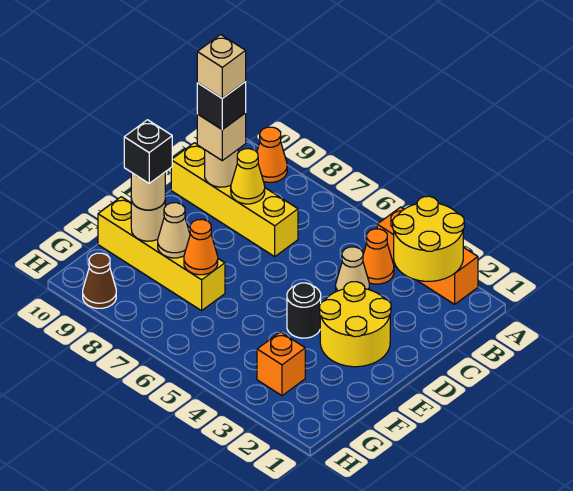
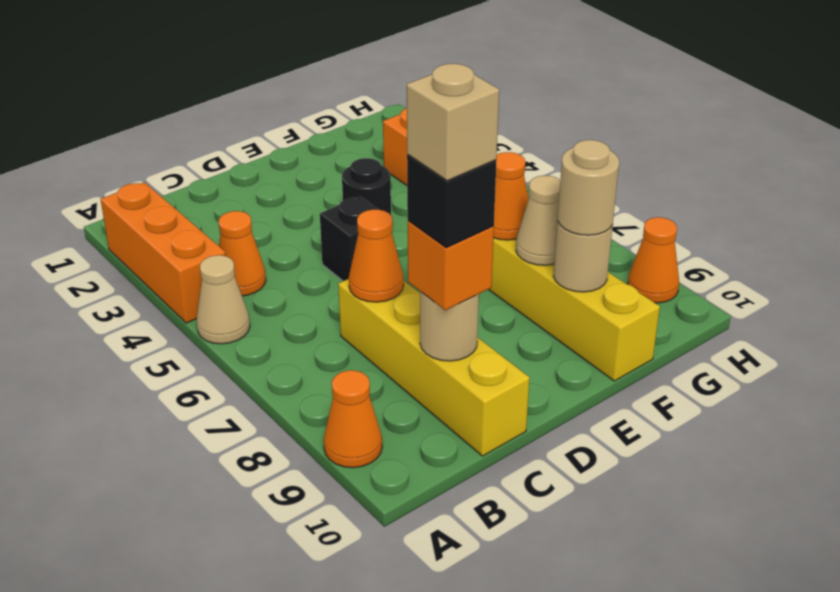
yellow 2x2 round brick [393,196,464,281] -> none
tan 1x1 cone [336,247,369,292] -> tan 1x1 cone moved to [196,255,250,344]
none -> orange 1x1 cone [349,209,404,302]
yellow 1x1 cone [231,149,265,204] -> none
tan 1x1 brick [197,113,246,161] -> orange 1x1 brick [408,221,494,310]
yellow 2x2 round brick [320,282,391,367] -> none
black 1x1 brick [124,120,172,183] -> black 1x1 brick moved to [320,196,379,281]
brown 1x1 cone [83,253,116,308] -> orange 1x1 cone [628,217,679,303]

